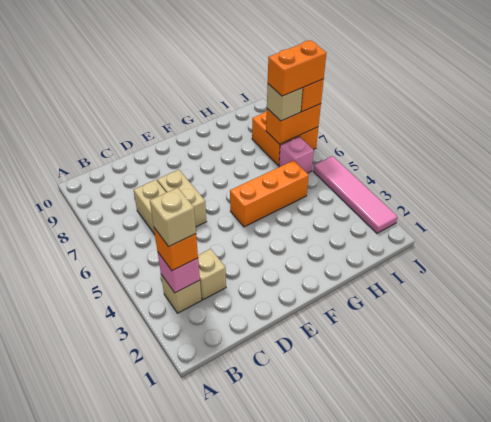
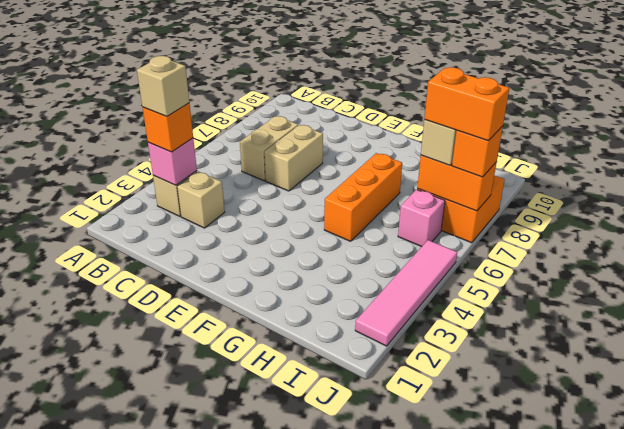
orange 1x3 brick [230,160,309,227] -> orange 1x3 brick turned to [324,153,402,241]

